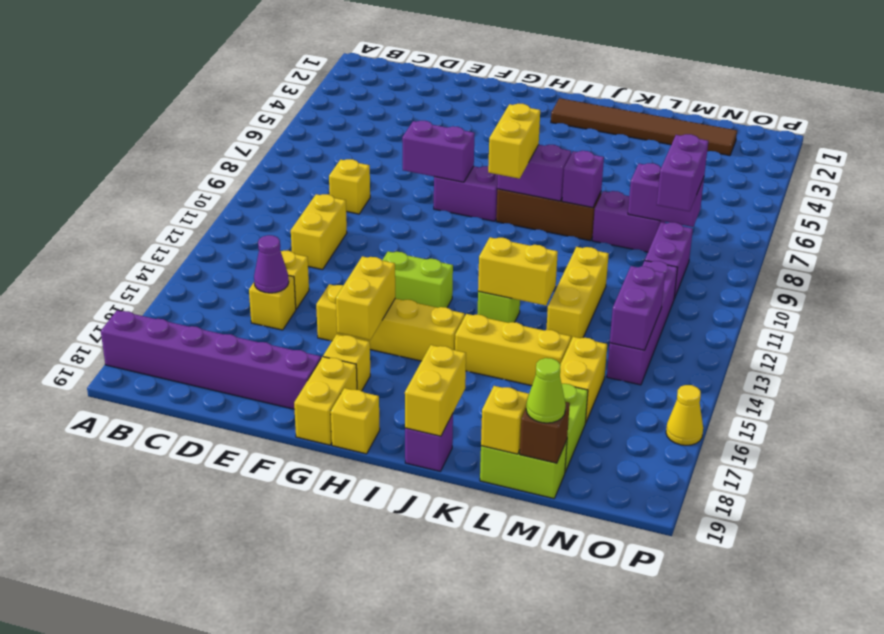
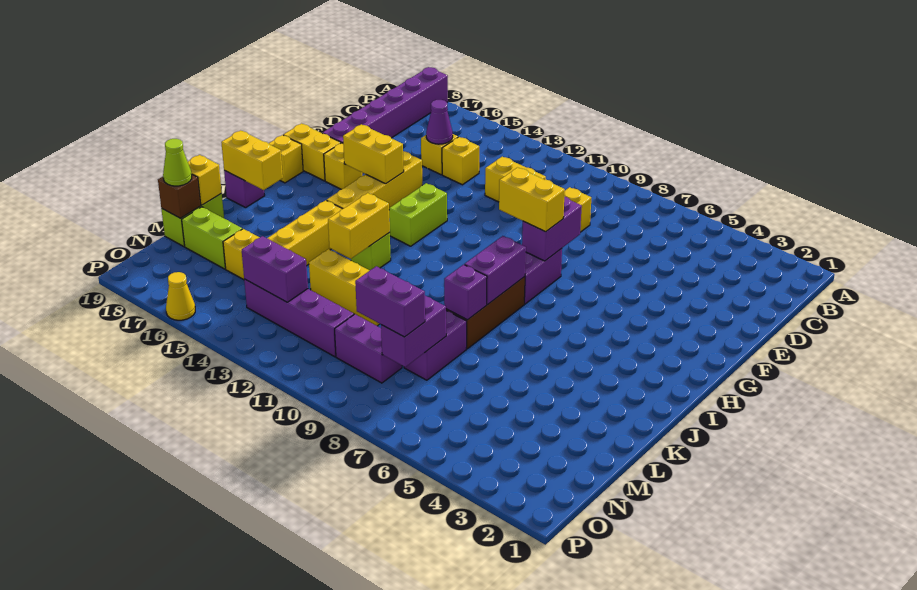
brown 1x6 tile [551,98,737,156] -> none
yellow 1x2 brick [488,104,540,179] -> yellow 1x2 brick moved to [499,167,565,232]

